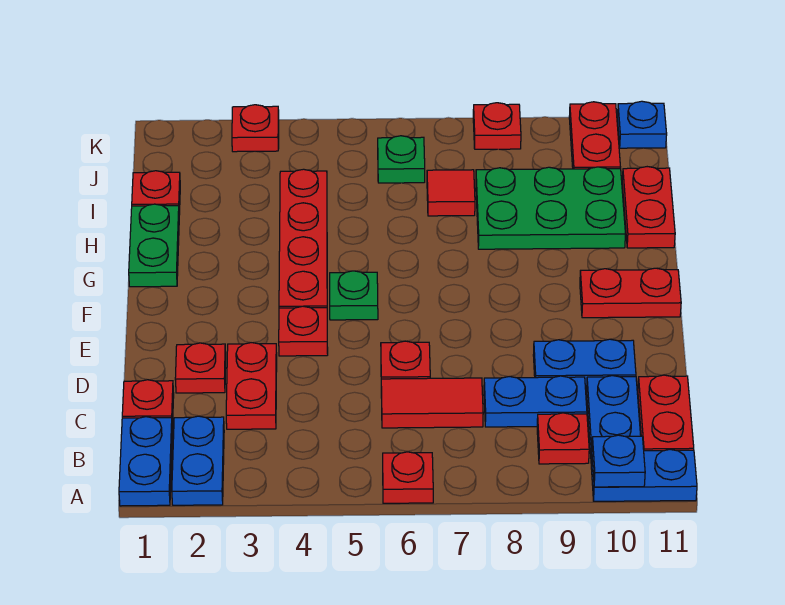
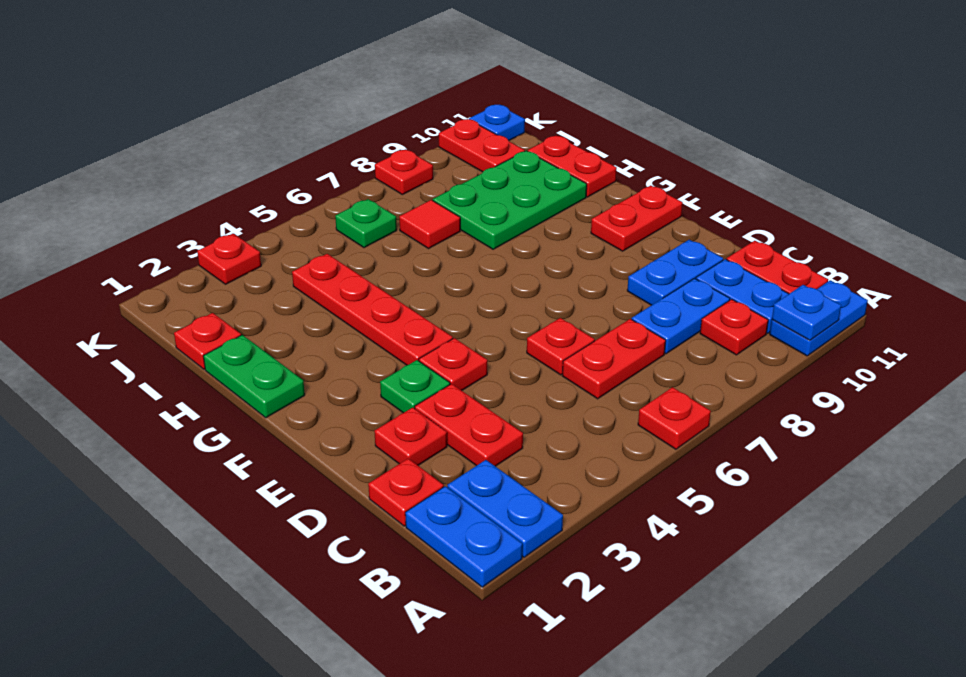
red 1x2 tile [381,378,483,428] -> red 1x2 plate [562,319,666,399]
green 1x1 plate [330,271,378,320] -> green 1x1 plate moved to [380,360,450,413]

